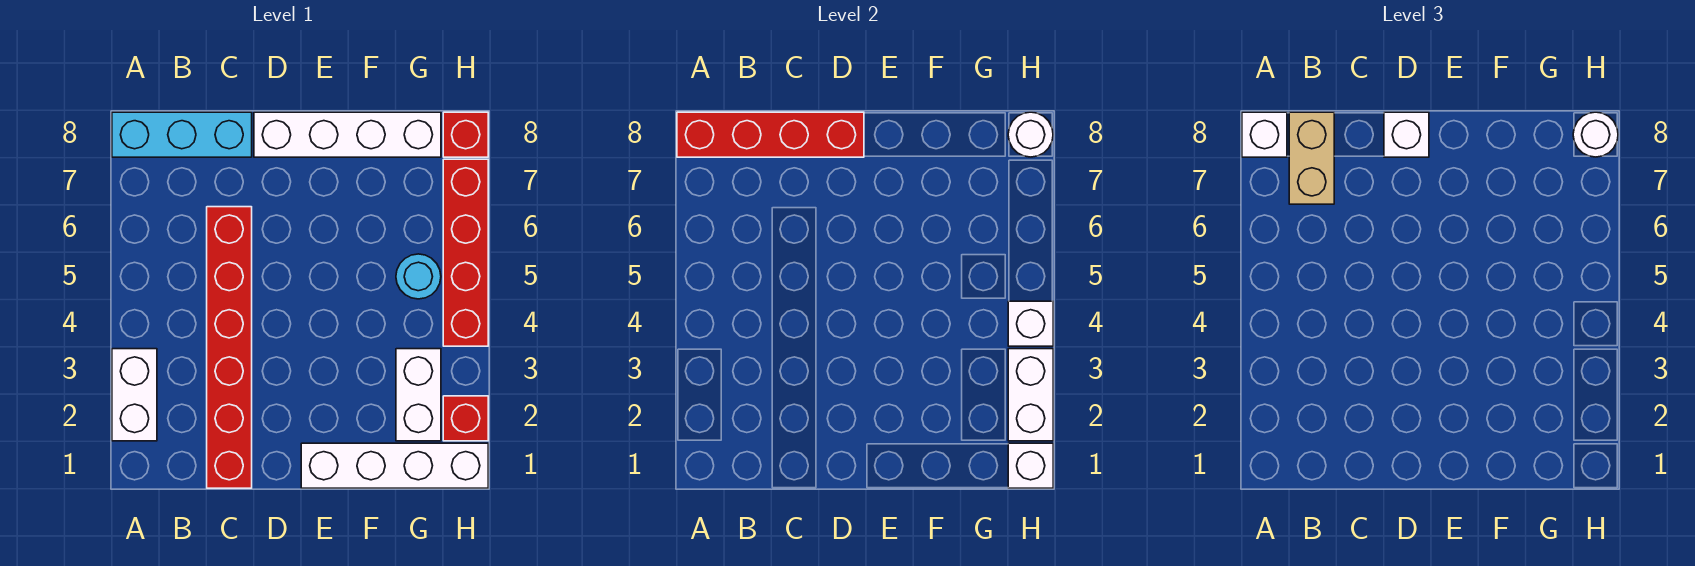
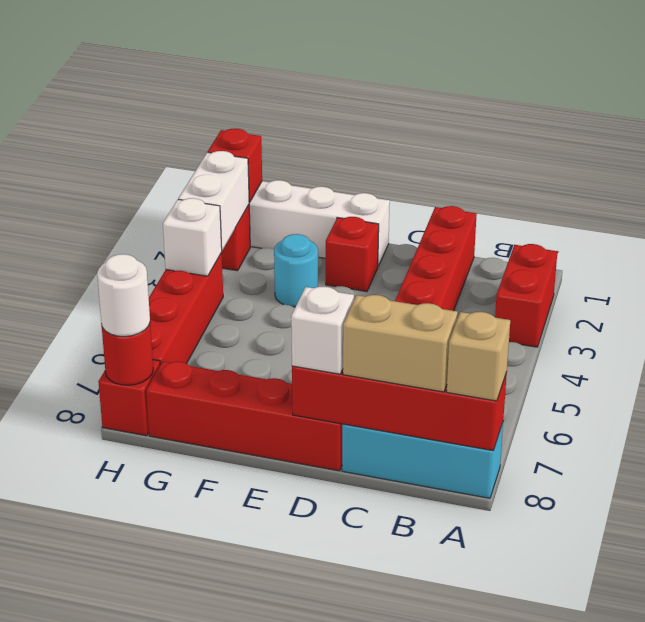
white 1x2 brick [112,349,157,441] -> red 1x2 brick [495,244,557,347]
white 1x1 brick [1242,112,1287,157] -> tan 1x1 brick [447,312,510,401]
tan 1x2 brick [1289,112,1334,204] -> tan 1x2 brick turned to [343,295,458,392]
white 1x4 brick [254,112,441,157] -> red 1x4 brick [146,361,343,471]
none -> red 1x1 brick [326,217,379,291]
white 1x2 brick [396,349,441,441] -> none
cyan 1x1 round brick [396,254,441,299] -> cyan 1x1 round brick moved to [274,234,318,307]
white 1x1 brick [1008,443,1053,488] -> red 1x1 brick [208,129,262,202]
white 1x1 round brick [1008,112,1053,157] -> red 1x1 round brick [102,324,153,385]

